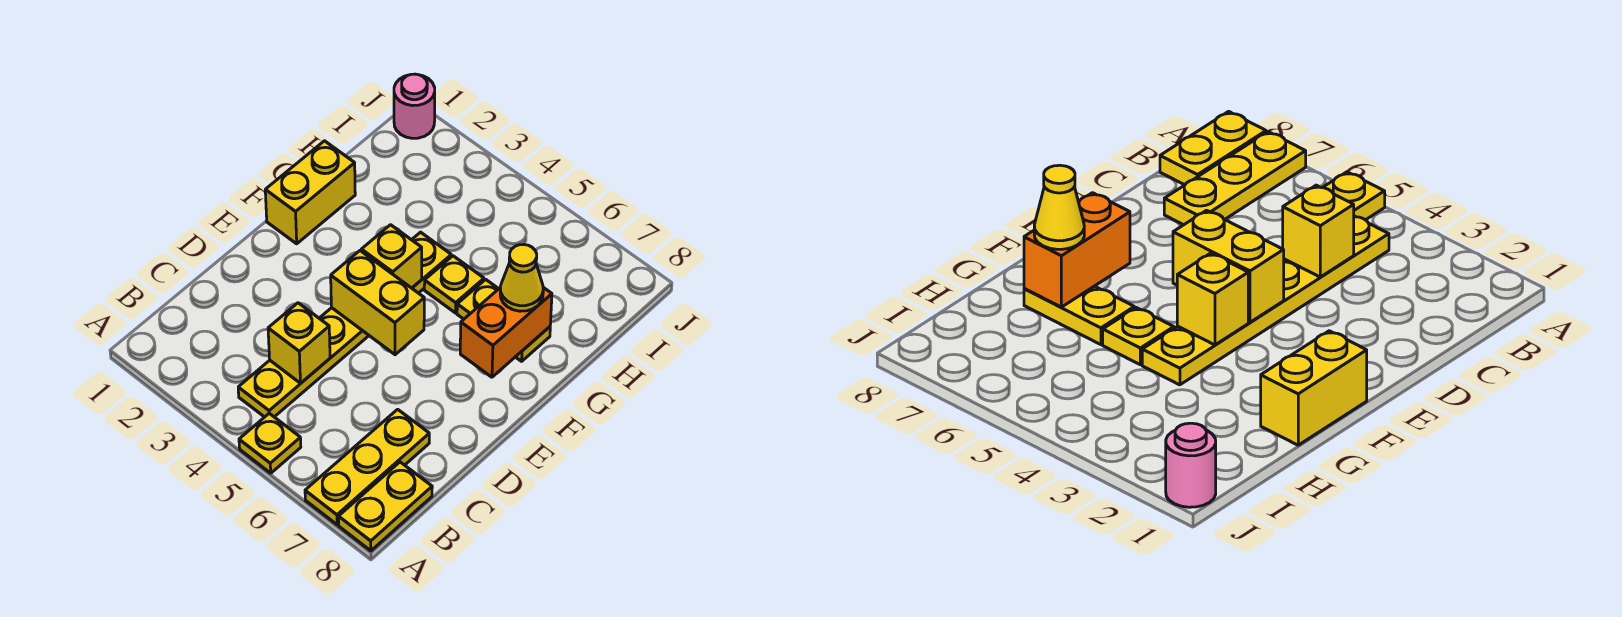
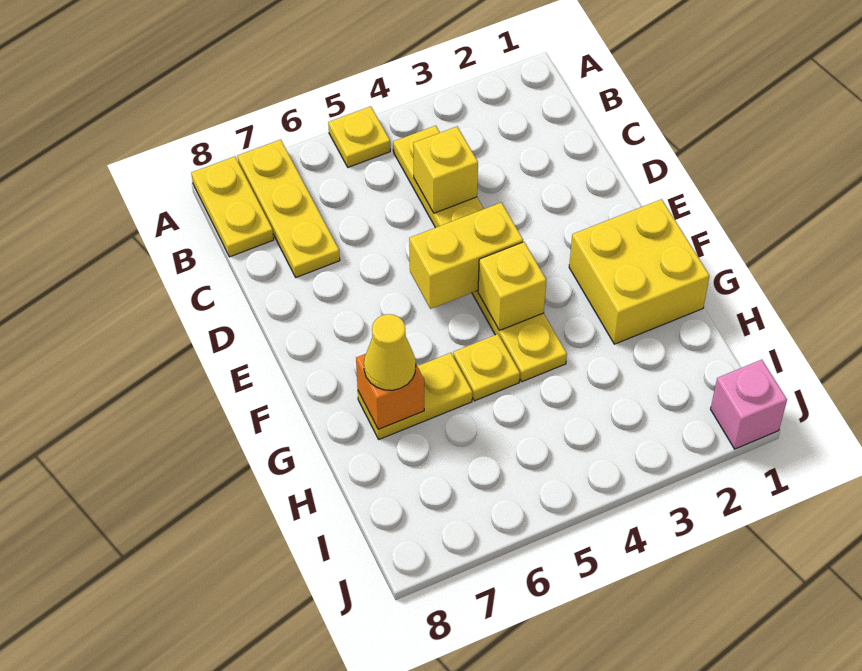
yellow 1x2 brick [265,141,355,244] -> yellow 2x2 brick [569,199,709,344]
orange 1x2 brick [460,287,552,377] -> orange 1x1 brick [356,354,424,429]
pink 1x1 round brick [394,74,435,138] -> pink 1x1 brick [711,360,787,449]

